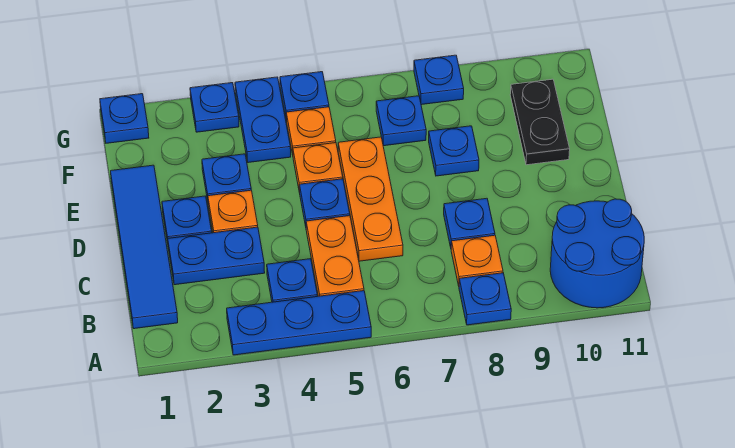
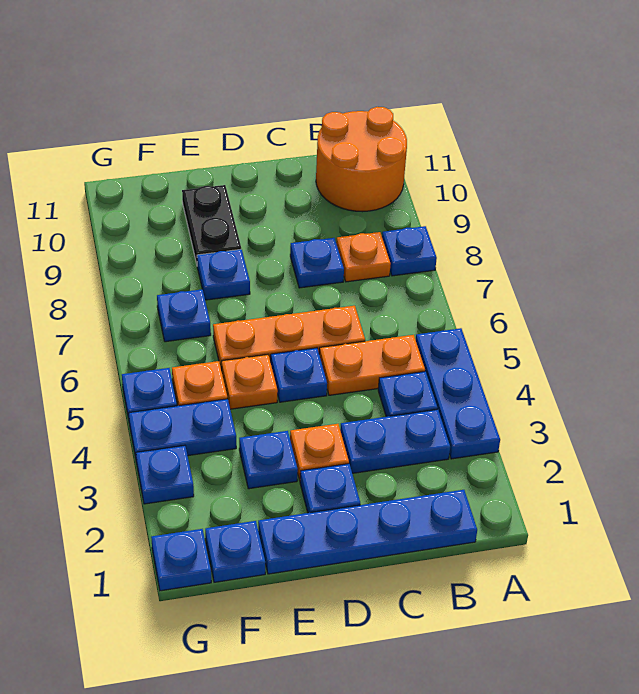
blue 2x2 round brick [550,199,644,308] -> orange 2x2 round brick [316,107,407,212]
blue 1x4 tile [111,165,178,329] -> blue 1x4 plate [258,490,477,574]
blue 1x2 plate [168,227,265,285] -> blue 1x2 plate turned to [340,409,450,473]
black 1x2 plate [510,79,570,165] -> black 1x2 plate turned to [182,185,241,264]
blue 1x1 plate [414,55,464,105] -> blue 1x1 plate moved to [205,521,265,582]

